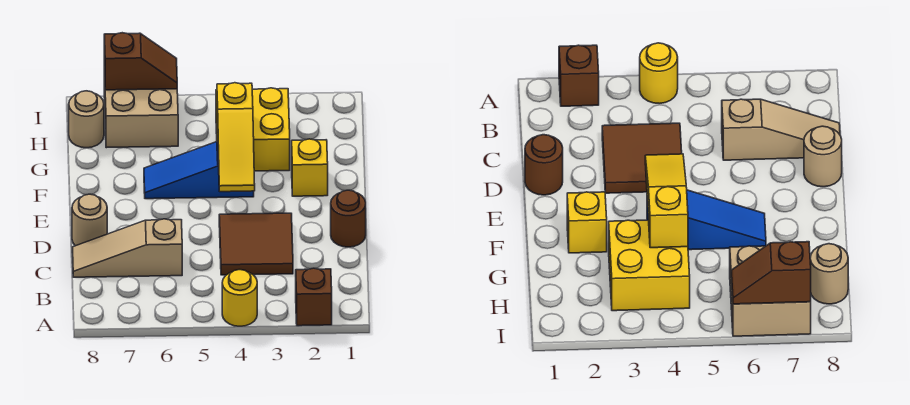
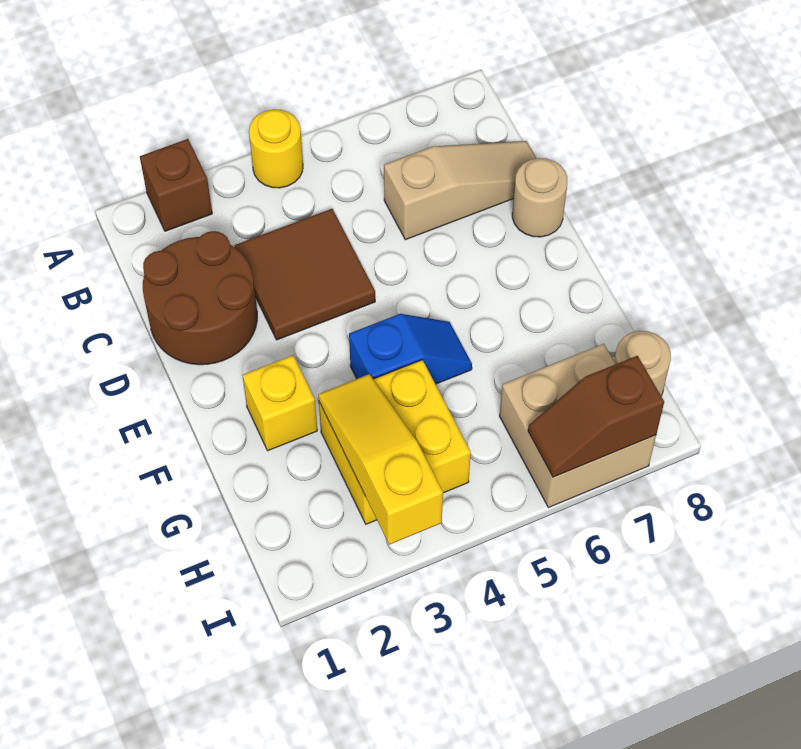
brown 1x1 round brick [331,190,366,247] -> brown 2x2 round brick [143,231,257,365]
yellow 1x3 slope [217,83,255,192] -> yellow 1x3 slope moved to [318,374,443,545]
blue 1x3 slope [144,142,254,199] -> blue 1x2 slope [349,314,472,384]

